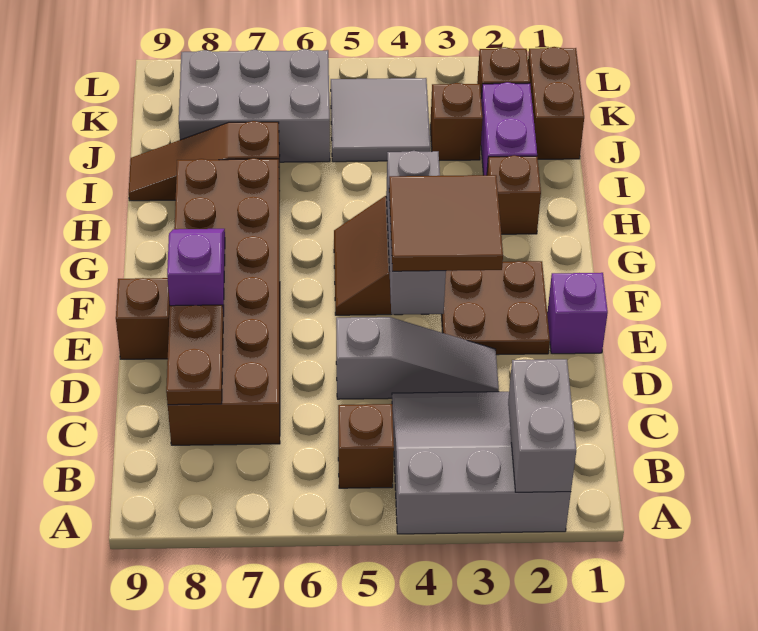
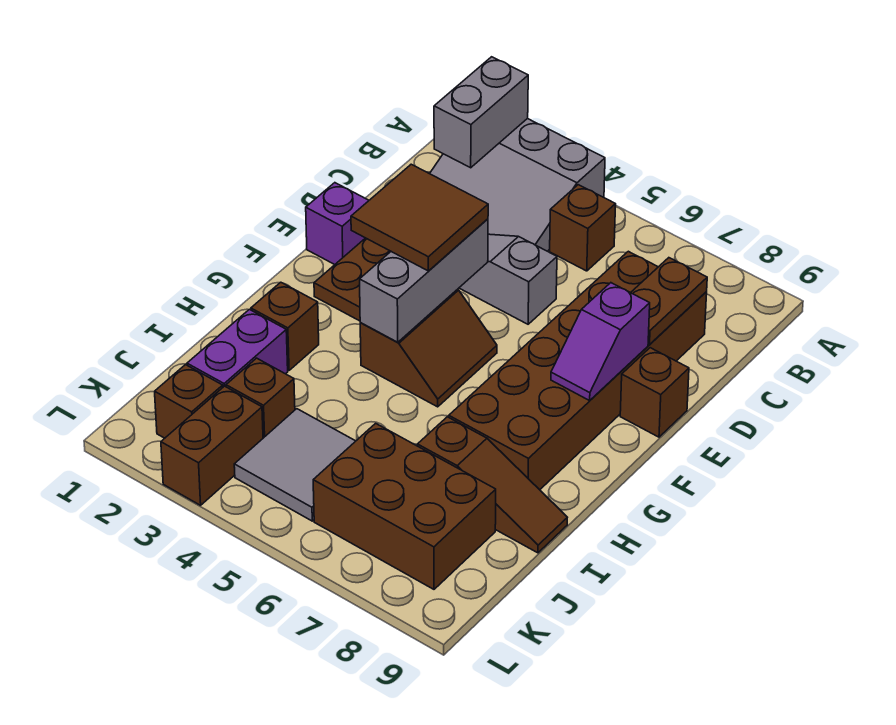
brown 1x2 brick [528,47,584,159] -> brown 1x2 brick moved to [161,386,263,505]
grey 2x3 brick [179,49,330,162] -> brown 2x3 brick [313,423,496,589]

